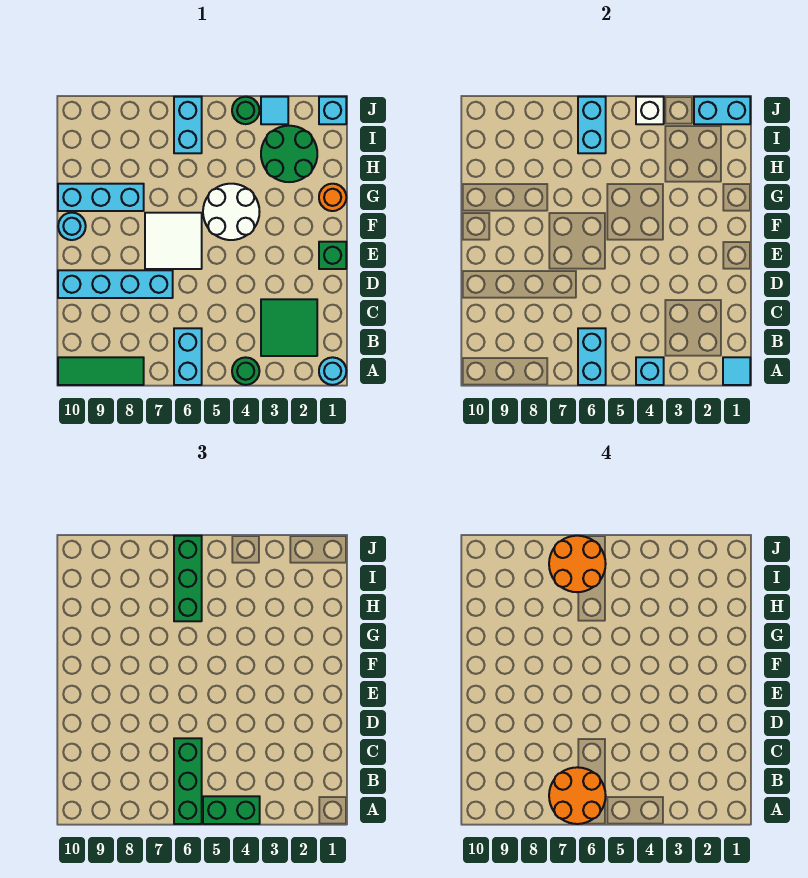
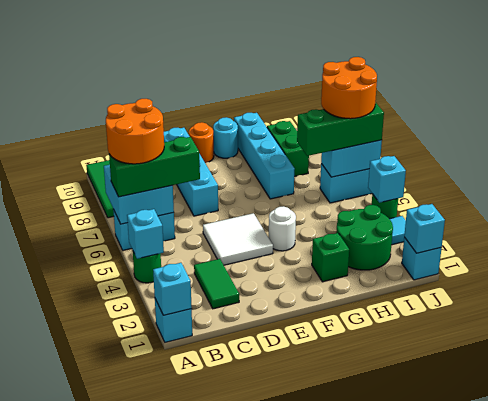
cyan 1x1 round brick [319,357,346,385] -> cyan 1x1 brick [155,299,192,342]
cyan 1x1 tile [723,357,750,385] -> cyan 1x1 brick [153,263,192,315]
green 1x2 brick [203,796,260,824] -> green 1x2 brick moved to [267,121,309,177]
cyan 1x2 brick [578,328,606,385] -> cyan 2x2 brick [104,165,174,224]
green 2x2 tile [261,299,317,356] -> green 1x2 tile [194,259,239,309]
green 1x1 brick [319,242,346,269] -> green 1x1 brick moved to [312,233,349,282]
white 2x2 tile [145,213,202,269] -> white 2x2 tile moved to [203,213,273,265]
white 2x2 round brick [203,184,259,240] -> white 1x1 round brick [269,206,296,251]
orange 1x1 round brick [319,184,346,211] -> orange 1x1 round brick moved to [189,122,214,163]
cyan 1x3 brick [58,184,144,211] -> cyan 1x4 brick [234,113,295,199]
cyan 1x2 brick [694,97,750,124] -> cyan 1x1 brick [404,204,445,253]
white 1x1 brick [636,97,664,124] -> cyan 1x1 brick [368,156,406,203]

